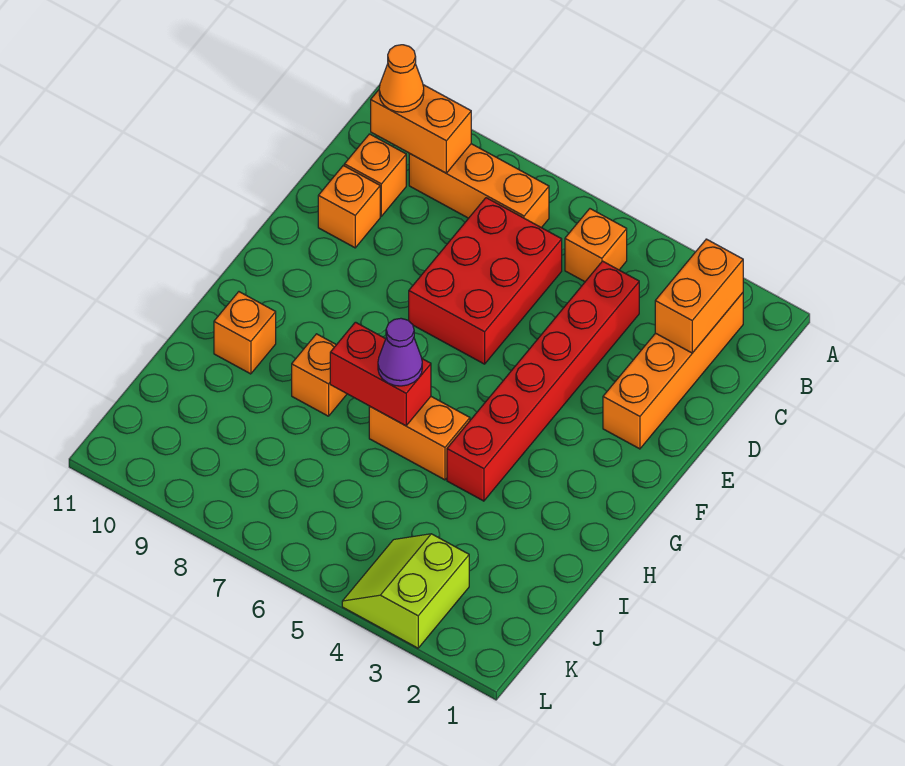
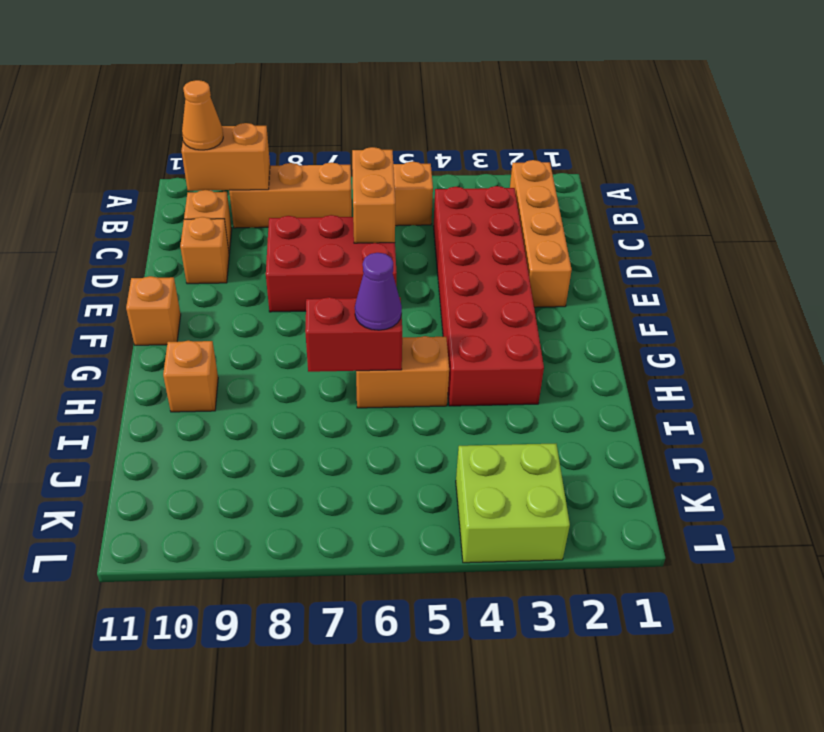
orange 1x2 brick [655,239,743,353] -> orange 1x2 brick moved to [352,147,395,243]
red 1x6 brick [447,261,639,501] -> red 2x6 brick [433,186,544,406]
red 2x3 brick [409,198,562,364] -> red 2x3 brick turned to [266,215,397,312]
orange 1x1 brick [292,334,347,416] -> orange 1x1 brick moved to [126,276,181,345]
lime 2x2 slope [342,534,469,648] -> lime 2x2 brick [456,444,570,563]

